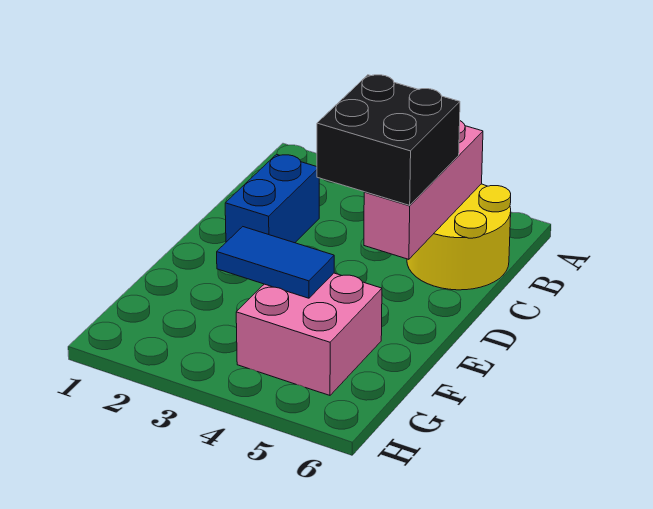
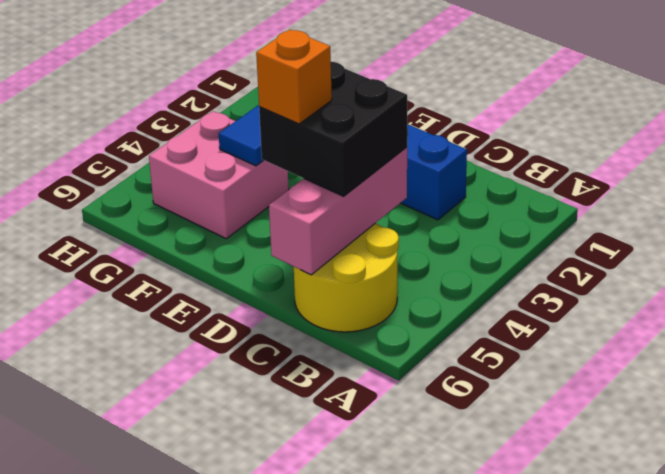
pink 1x3 brick [364,121,483,259] -> pink 1x3 brick turned to [269,147,407,275]
none -> orange 1x1 brick [256,29,332,124]

